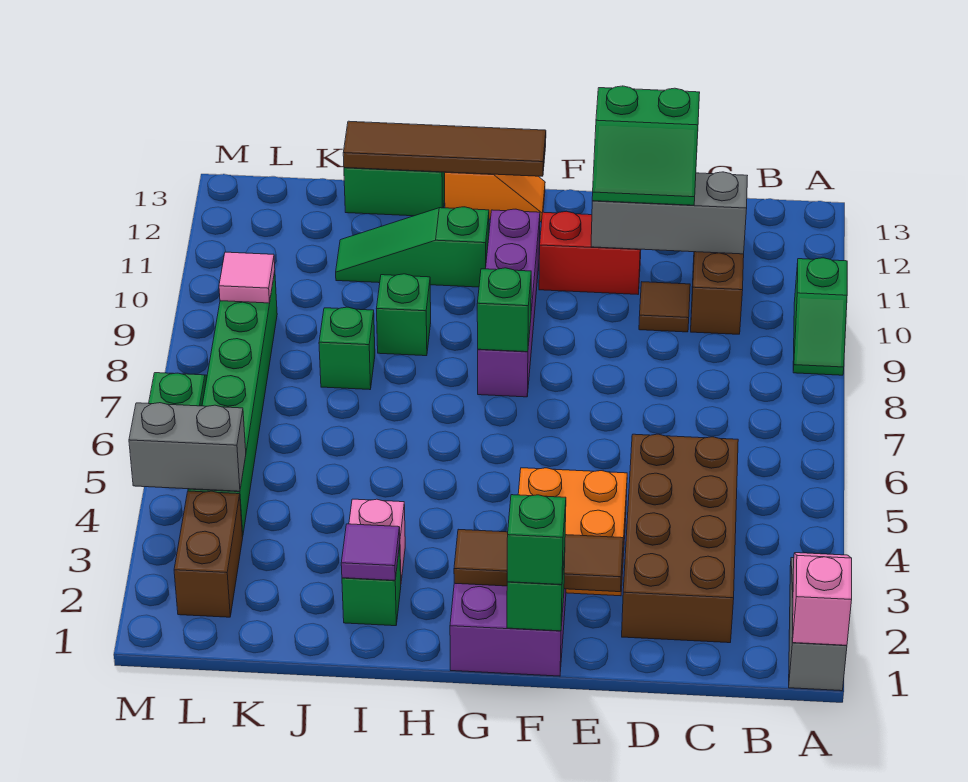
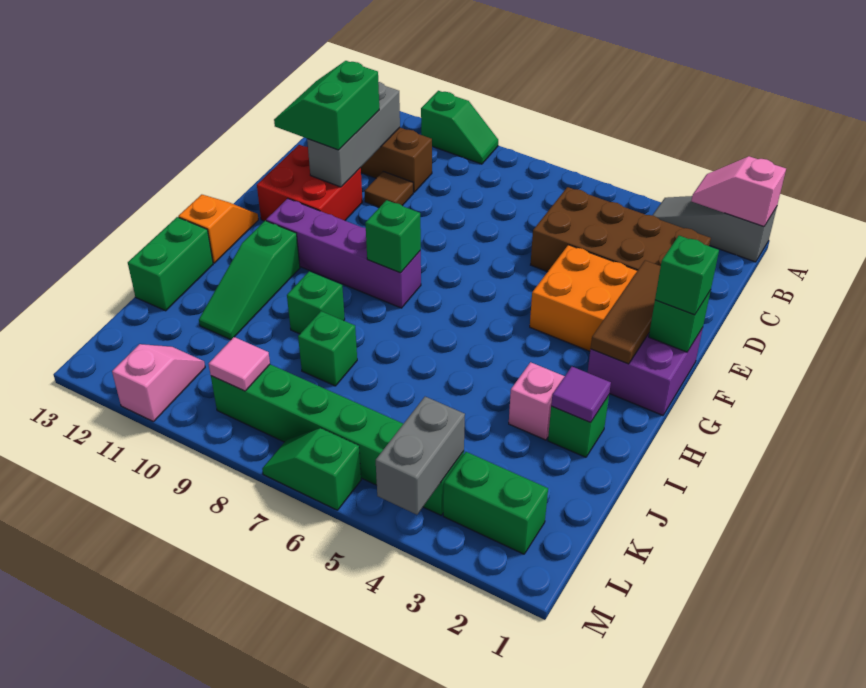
green 2x2 slope [592,86,700,205] -> green 2x2 slope turned to [274,61,379,150]
red 1x2 brick [539,211,641,294] -> red 2x2 brick [257,145,362,221]
brown 1x4 tile [343,121,546,176] -> none
brown 1x2 brick [174,491,243,617] -> green 1x2 brick [443,452,548,554]
none -> pink 1x2 slope [112,344,205,422]

